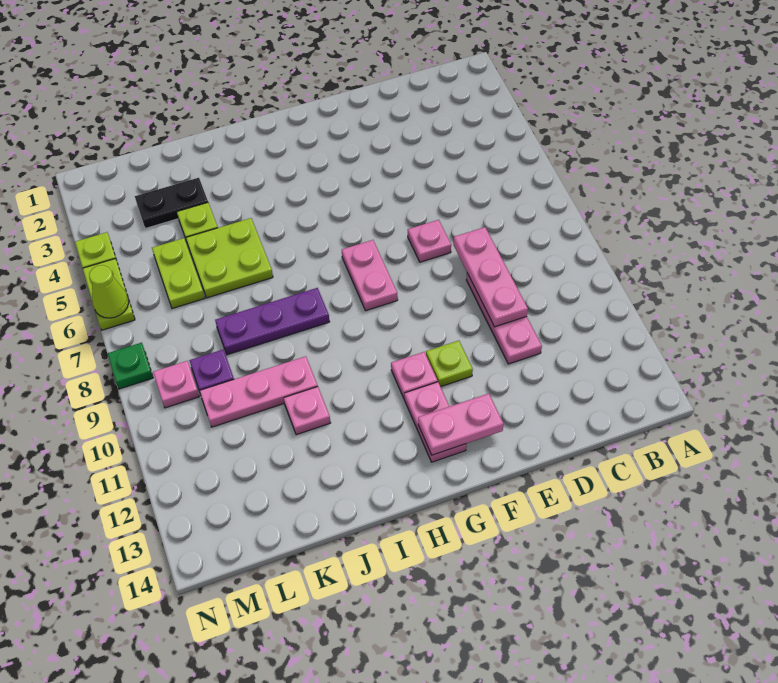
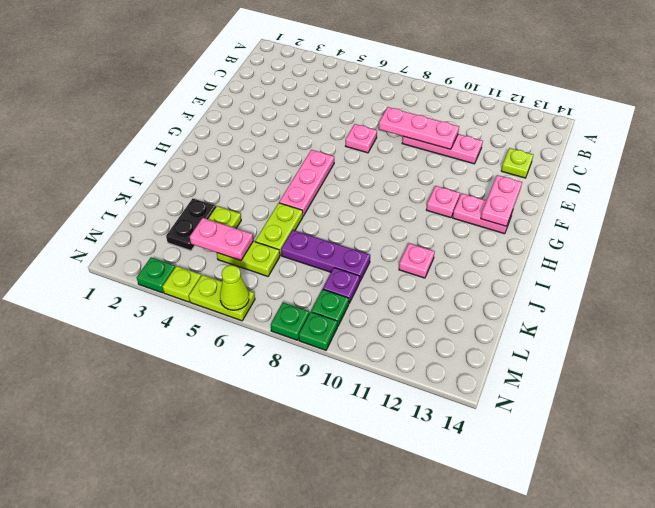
lime 1x1 plate [426,341,473,387] -> lime 1x1 plate moved to [501,148,533,178]
pink 1x2 plate [342,240,398,311] -> pink 1x2 plate moved to [190,218,253,261]
purple 1x3 plate [215,288,330,355] -> purple 1x3 plate turned to [281,230,370,281]
lime 2x2 plate [186,218,273,298] -> lime 1x2 plate [255,203,303,255]
pink 1x3 plate [199,356,318,427] -> pink 1x3 plate moved to [279,150,334,216]
pink 1x1 plate [153,361,199,408] -> green 1x1 plate [311,289,349,327]
none -> green 1x1 plate [137,257,175,293]
none -> green 1x1 plate [299,312,338,350]

